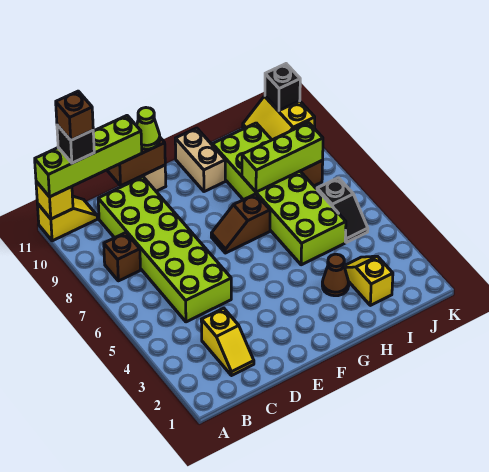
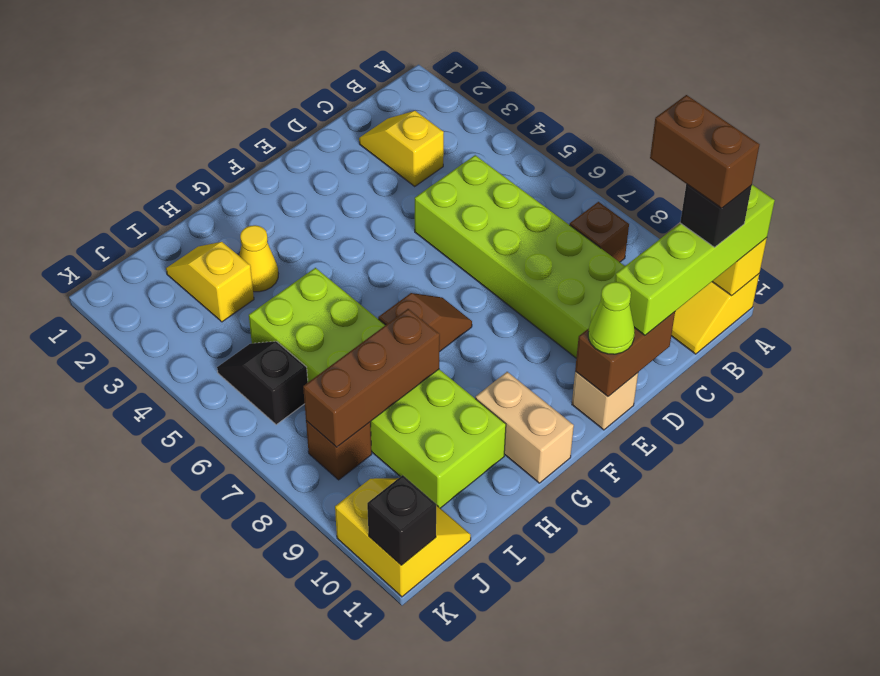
brown 1x1 brick [56,91,93,140] -> brown 1x2 brick [650,95,760,209]
brown 1x1 cone [322,254,349,296] -> yellow 1x1 cone [239,225,278,292]
lime 1x3 brick [242,123,323,192] -> brown 1x3 brick [303,309,440,447]
yellow 1x2 slope [344,256,393,305] -> yellow 1x2 slope turned to [166,242,254,322]

